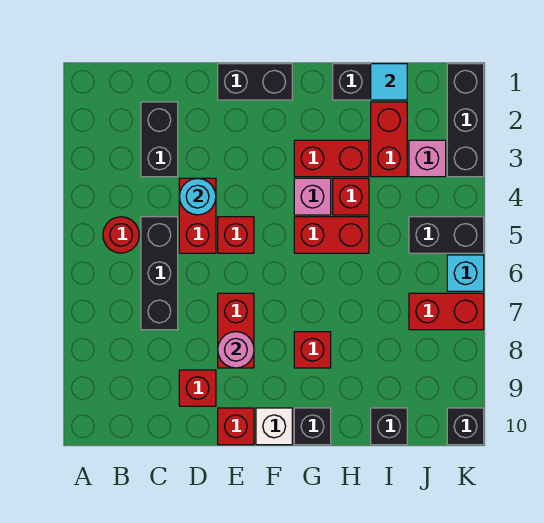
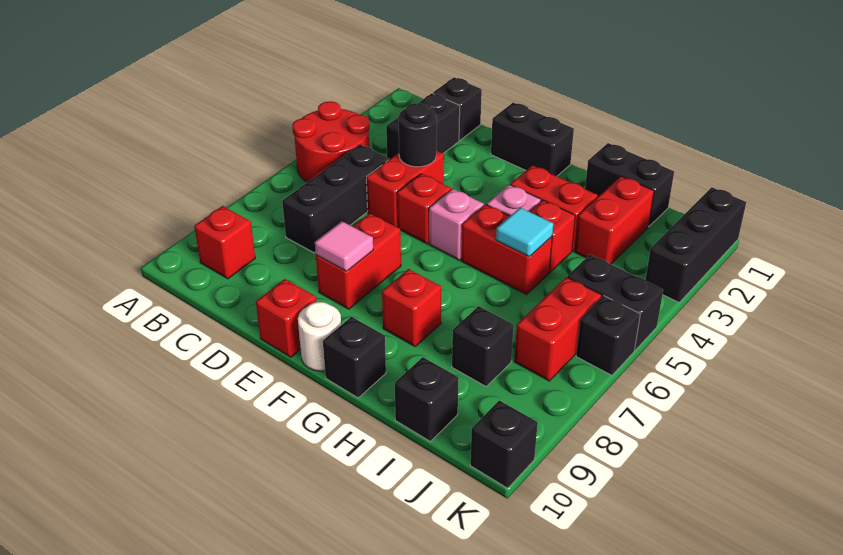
red 1x1 round brick [103,217,139,253] -> red 2x2 round brick [292,101,370,182]
none -> black 1x1 brick [433,77,482,140]
cyan 1x1 round brick [179,178,216,215] -> black 1x1 round brick [398,103,437,167]
red 1x1 brick [179,370,216,406] -> red 1x1 brick moved to [194,206,255,279]
pink 1x1 round brick [218,332,254,368] -> pink 1x1 tile [315,221,373,271]
white 1x1 brick [256,408,292,445] -> white 1x1 round brick [298,302,341,371]
cyan 1x1 tile [371,64,407,100] -> cyan 1x1 tile moved to [496,208,553,257]
none -> black 1x1 brick [452,306,514,386]
pink 1x1 brick [409,140,446,177] -> pink 1x1 brick moved to [429,189,484,260]
red 1x2 brick [409,293,484,330] -> red 1x2 brick turned to [514,277,602,381]
cyan 1x1 brick [447,255,484,291] -> black 1x1 brick [576,296,640,375]

